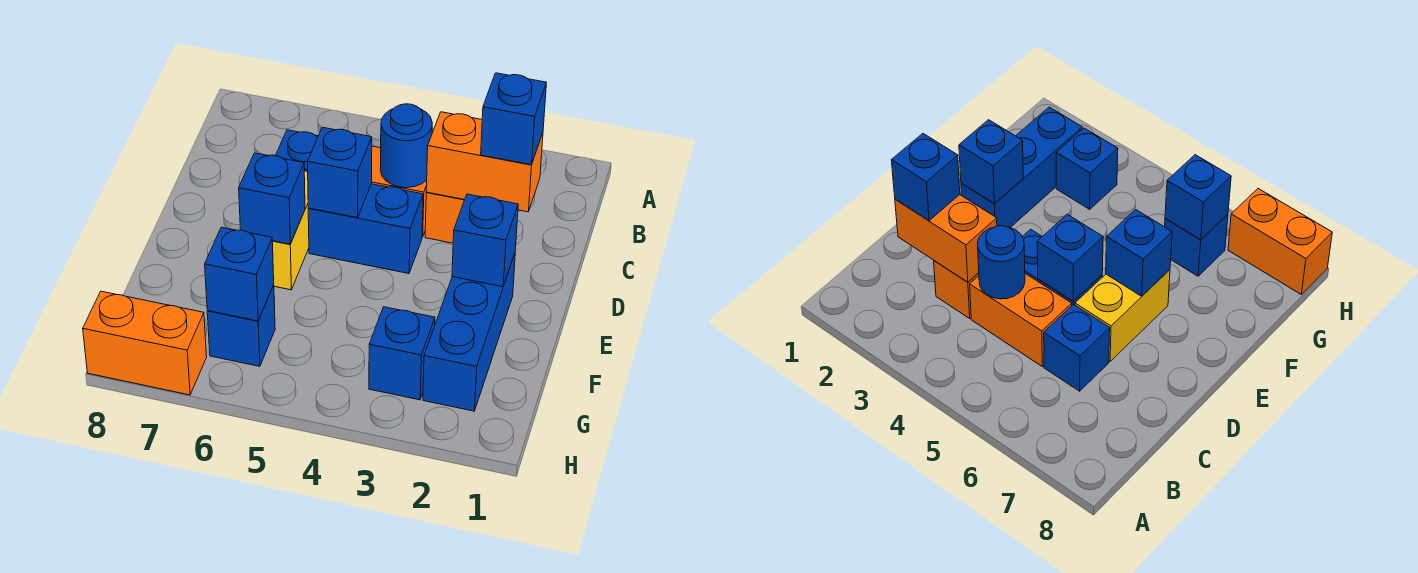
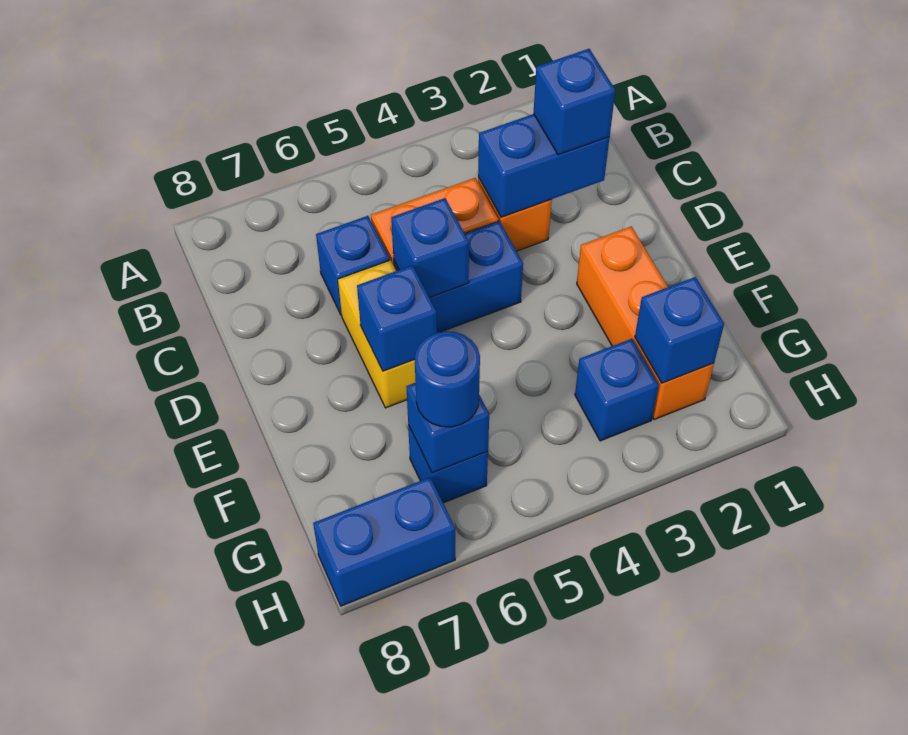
orange 1x2 brick [426,112,543,212] -> blue 1x2 brick [478,114,610,217]
blue 1x1 round brick [380,104,432,188] -> blue 1x1 round brick moved to [415,331,480,427]
blue 1x3 brick [423,254,515,411] -> orange 1x3 brick [577,226,714,420]
blue 1x1 brick [452,194,518,287] -> blue 1x1 brick moved to [635,277,724,383]
orange 1x2 brick [83,291,207,395] -> blue 1x2 brick [313,477,455,606]

